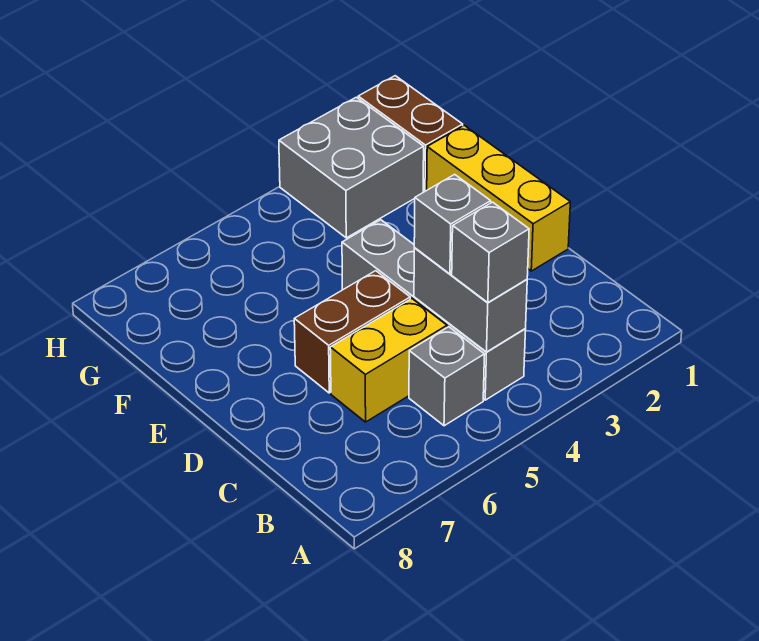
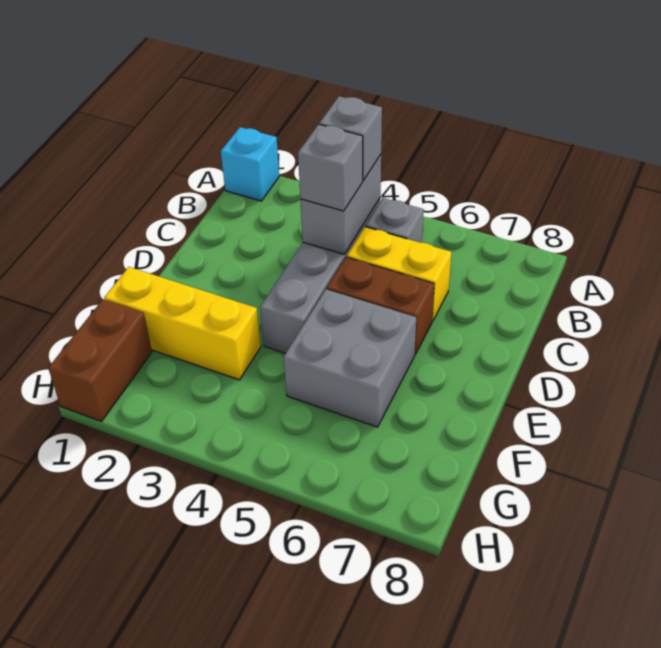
none -> cyan 1x1 brick [221,127,279,201]
yellow 1x3 brick [427,125,570,271] -> yellow 1x3 brick turned to [104,267,261,380]
grey 2x2 brick [279,97,424,238] -> grey 2x2 brick moved to [284,289,416,427]

